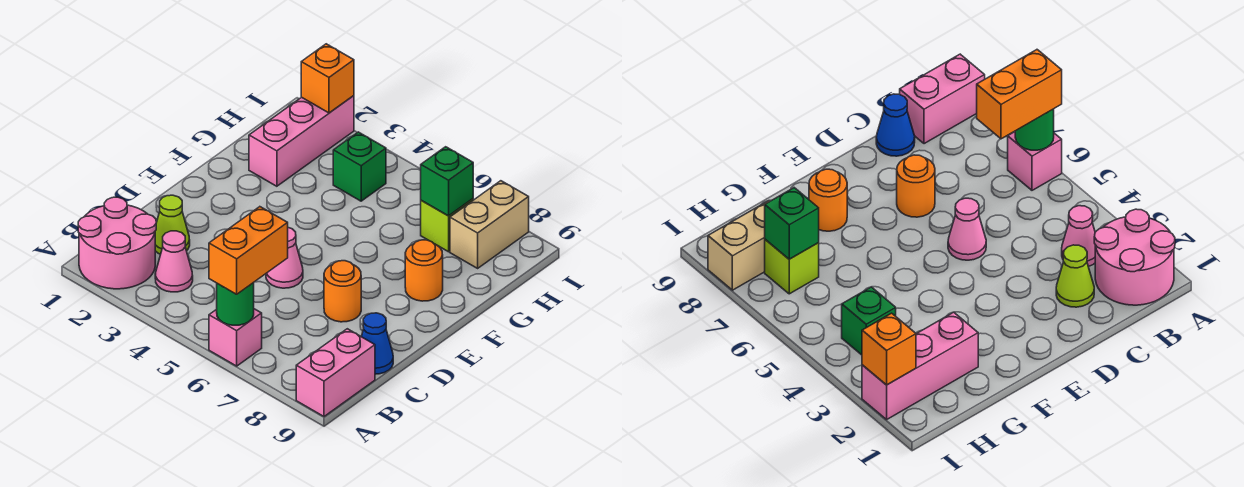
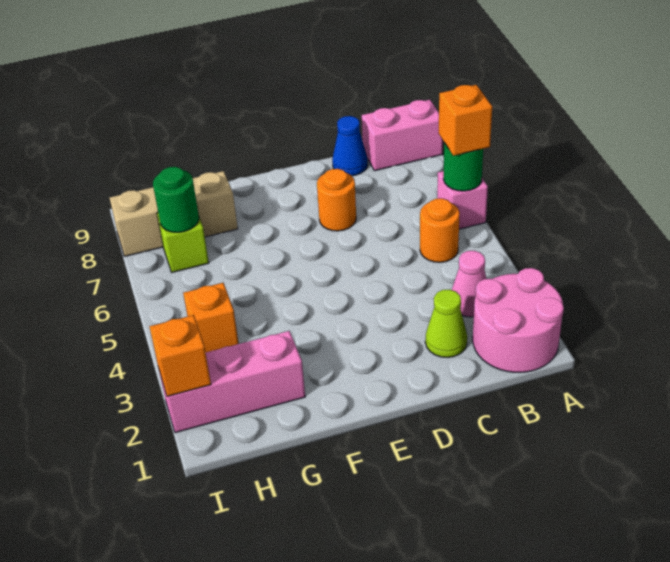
orange 1x2 brick [209,207,288,294] -> orange 1x1 brick [439,85,492,156]
pink 1x1 cone [266,228,303,288] -> none
orange 1x1 round brick [405,240,443,301] -> orange 1x1 round brick moved to [420,198,460,262]
green 1x1 brick [333,132,386,201] -> orange 1x1 brick [183,283,239,353]
green 1x1 brick [421,147,473,216] -> green 1x1 round brick [153,167,199,232]
tan 1x2 brick [450,181,529,268] -> tan 1x3 brick [110,171,238,256]

